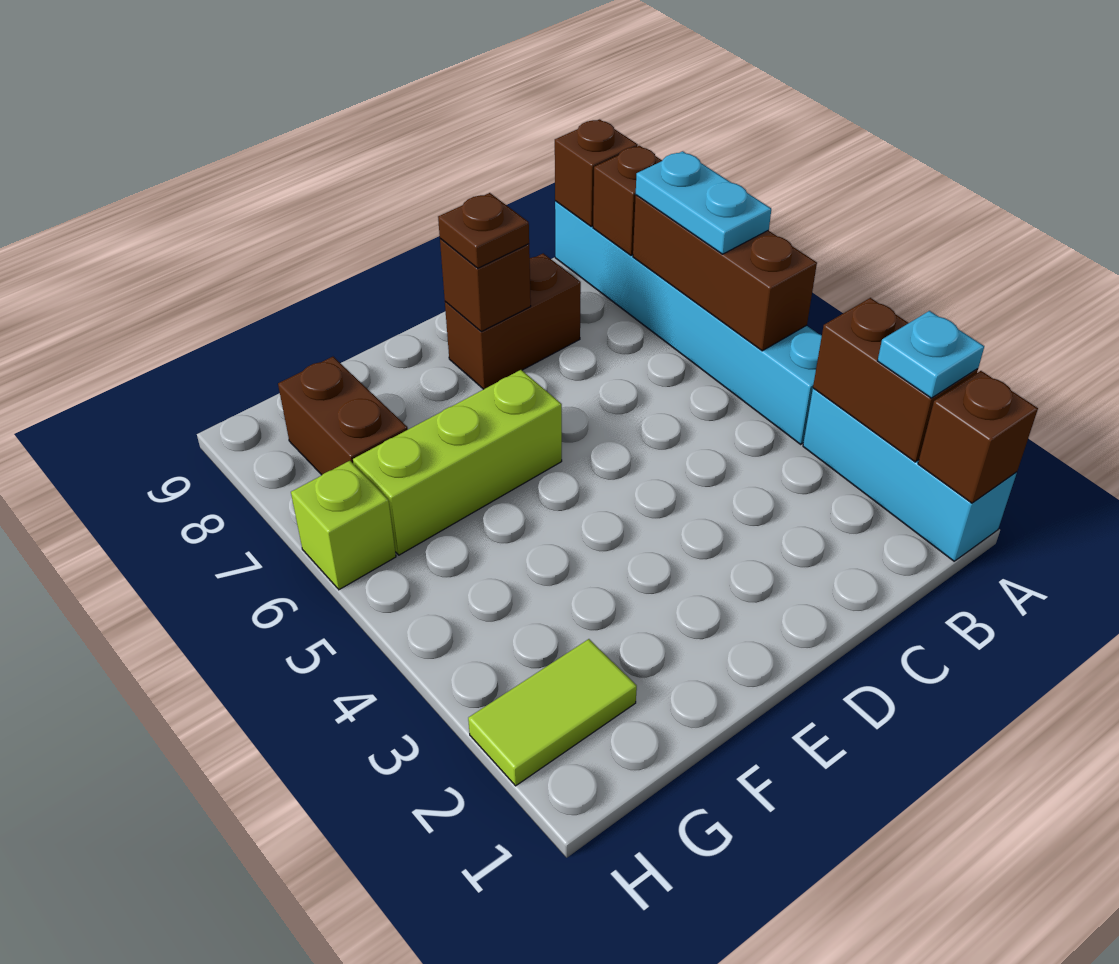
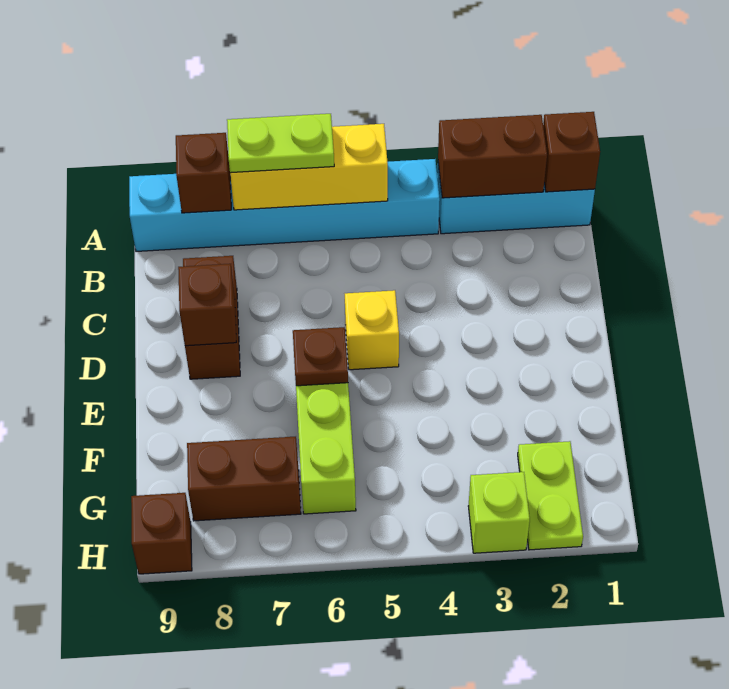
cyan 1x1 plate [878,311,984,398] -> none
brown 1x3 brick [633,195,817,351] -> yellow 1x3 brick [230,124,388,210]
cyan 1x2 plate [636,151,771,254] -> lime 1x2 plate [227,114,334,173]
brown 1x1 brick [555,119,638,227] -> brown 1x1 brick moved to [131,493,192,574]
none -> yellow 1x1 brick [345,290,399,370]
brown 1x1 plate [438,193,529,268] -> brown 1x1 plate moved to [293,327,348,386]
lime 1x2 tile [468,639,637,786] -> lime 1x2 plate [518,441,583,550]
lime 1x1 brick [291,461,396,590] -> lime 1x1 brick moved to [468,472,530,553]

